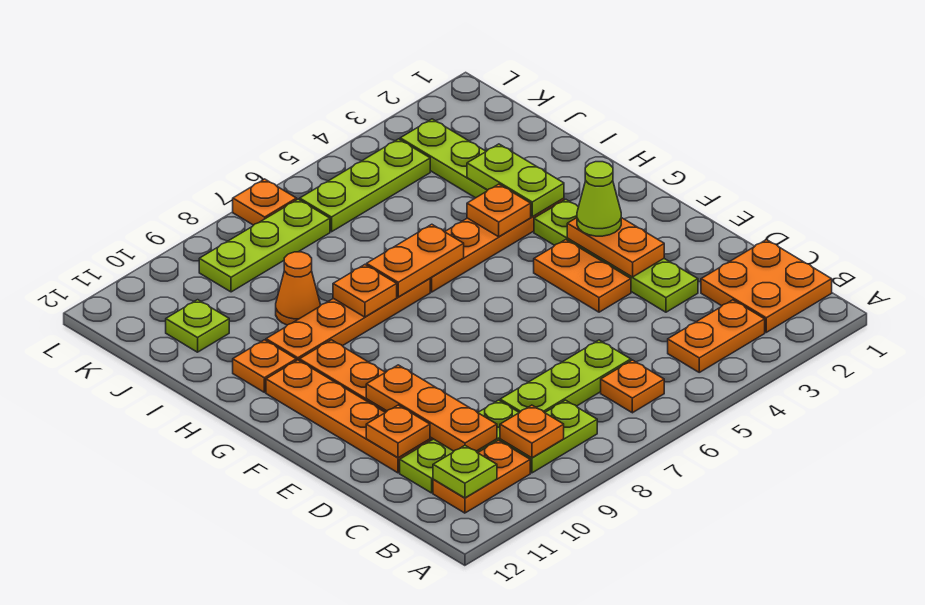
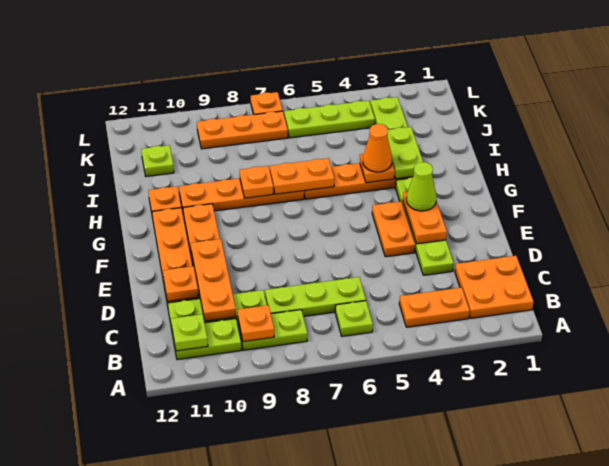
orange 1x1 plate [601,360,664,413] -> lime 1x1 plate [335,301,373,336]
orange 1x2 plate [433,440,530,513] -> lime 1x2 plate [172,319,242,360]
orange 1x1 cone [276,252,320,325] -> orange 1x1 cone moved to [363,124,392,172]
lime 1x3 plate [199,199,330,292] -> orange 1x3 plate [197,111,288,149]

